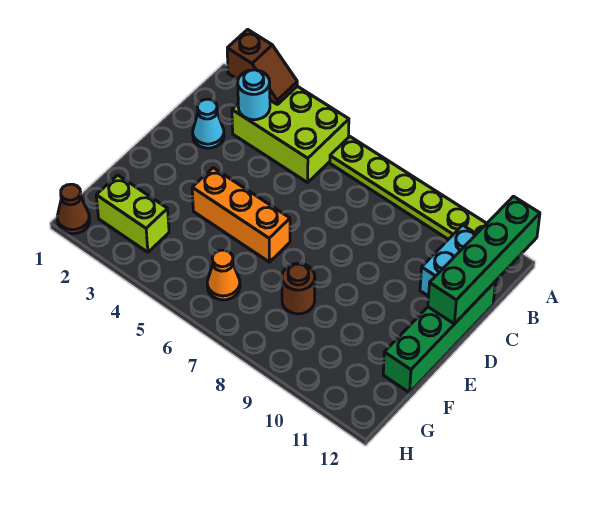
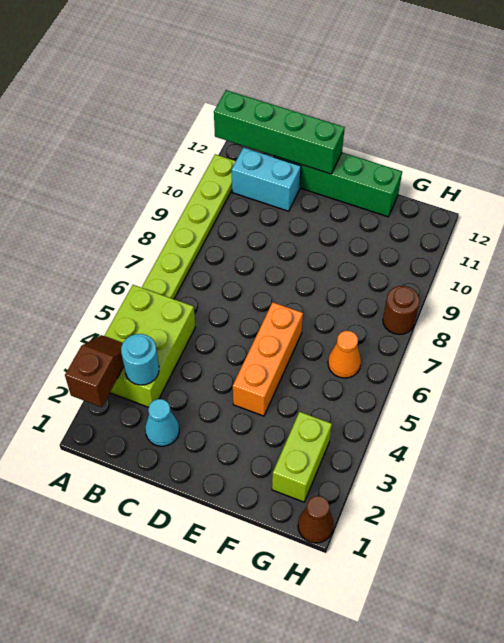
brown 1x1 round brick [282,263,315,314] -> brown 1x1 round brick moved to [383,286,420,334]

